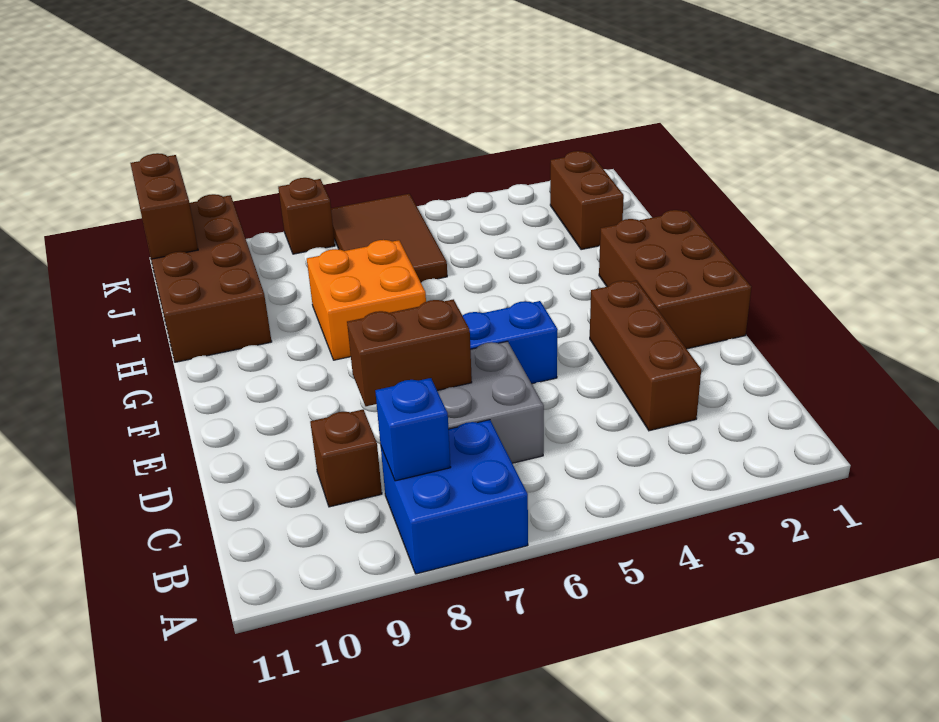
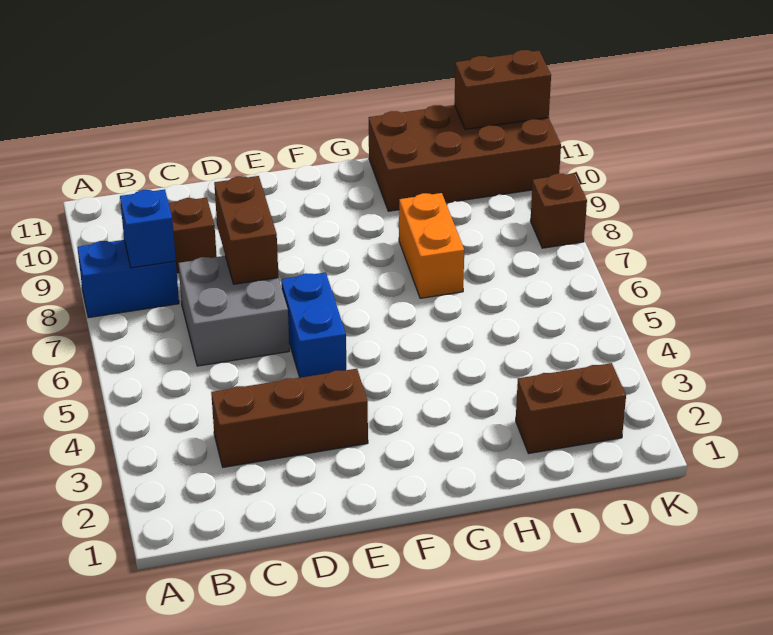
blue 2x2 brick [381,420,528,574] -> blue 1x2 brick [77,240,179,318]
brown 2x3 brick [599,210,751,349] -> none
orange 2x2 brick [307,240,426,360] -> orange 1x2 brick [399,193,464,298]
brown 2x3 tile [331,194,447,282] -> none

